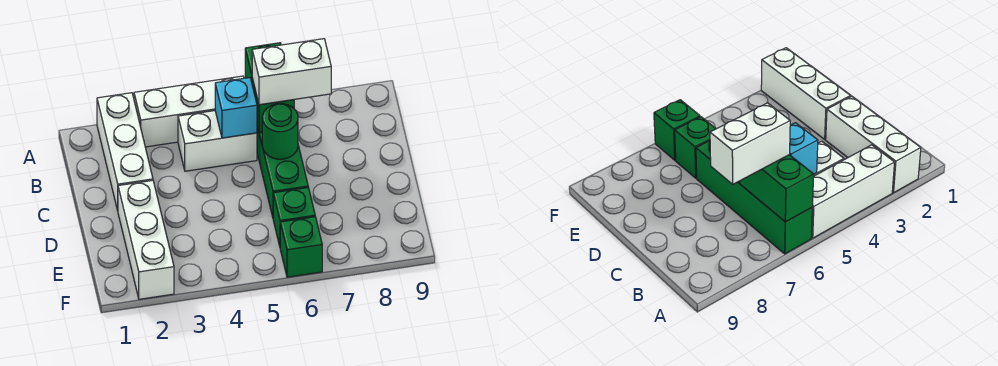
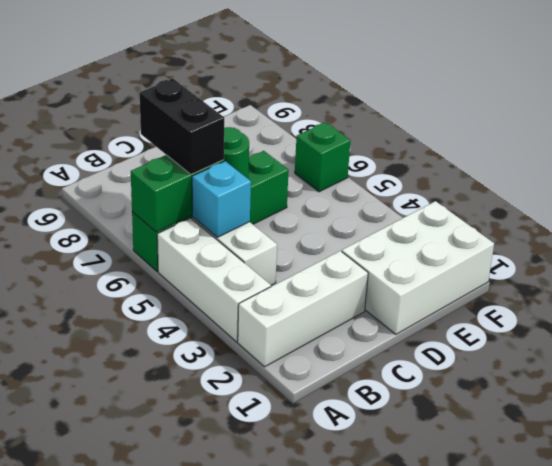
white 1x2 brick [252,39,331,105] -> black 1x2 brick [140,79,224,175]
white 1x3 brick [118,180,174,299] -> white 2x3 brick [342,201,494,334]
green 1x1 brick [273,188,315,246] -> none

